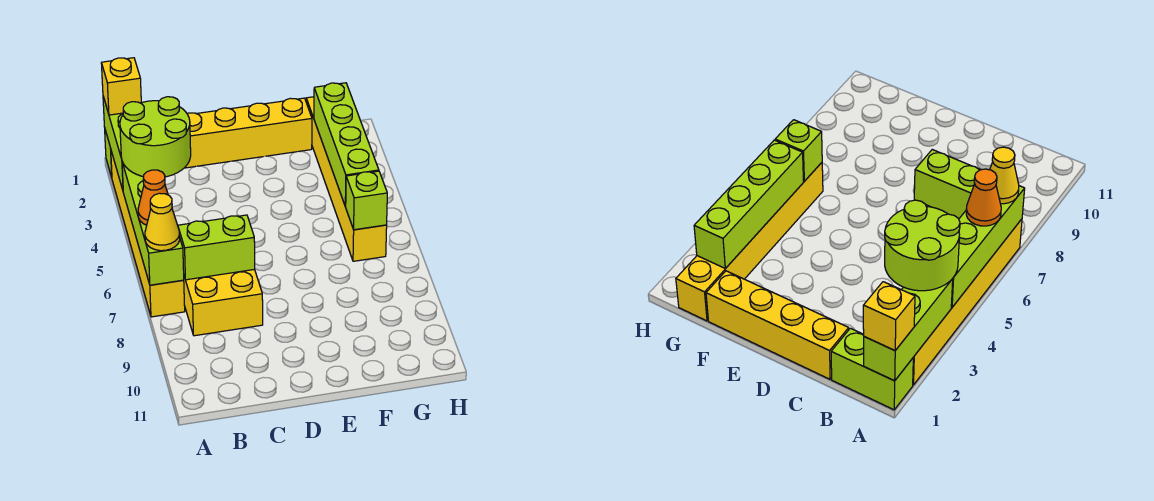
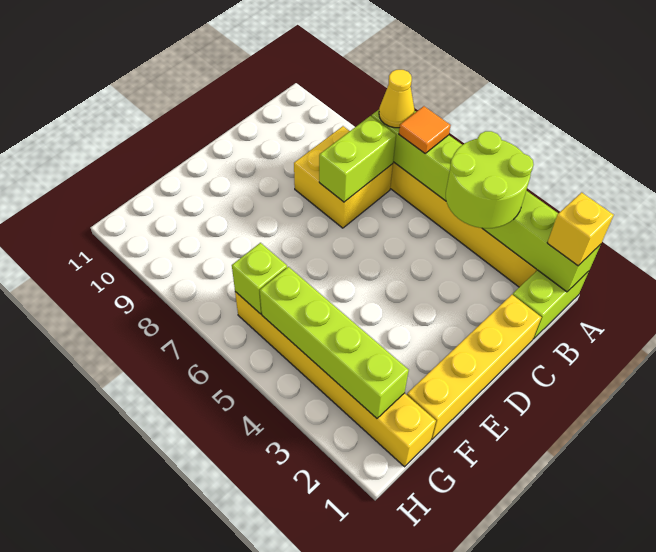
orange 1x1 cone [138,170,168,225] -> orange 1x1 tile [399,106,451,153]

